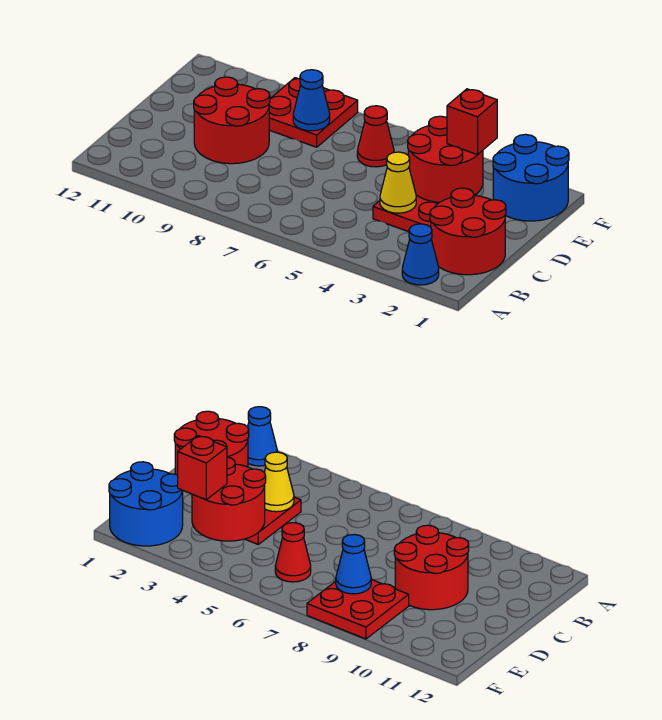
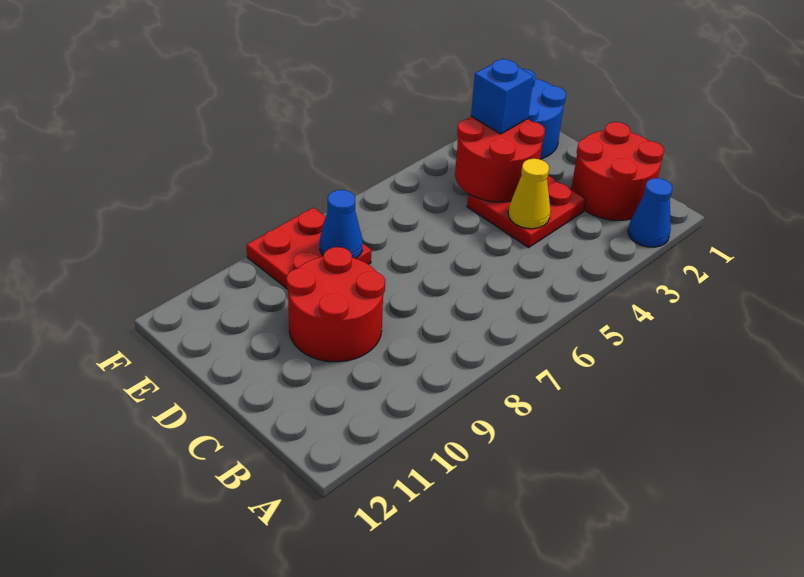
red 1x1 brick [447,89,497,155] -> blue 1x1 brick [471,59,534,134]
red 1x1 cone [357,106,394,167] -> none

